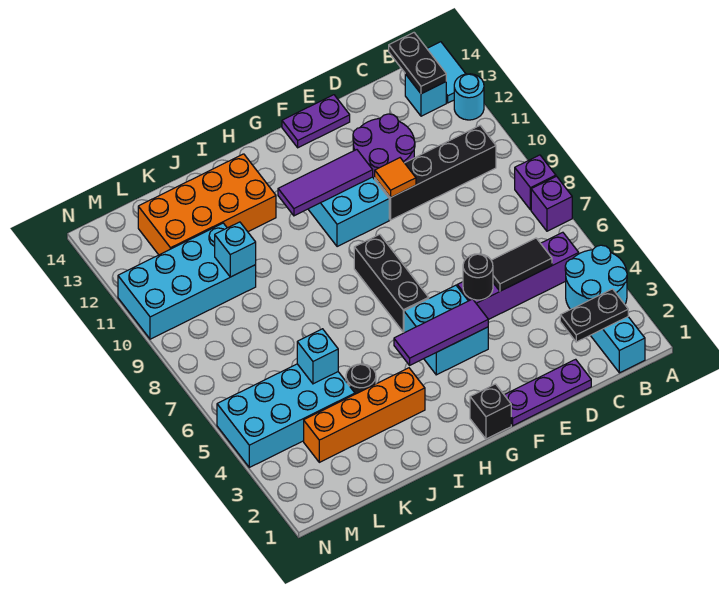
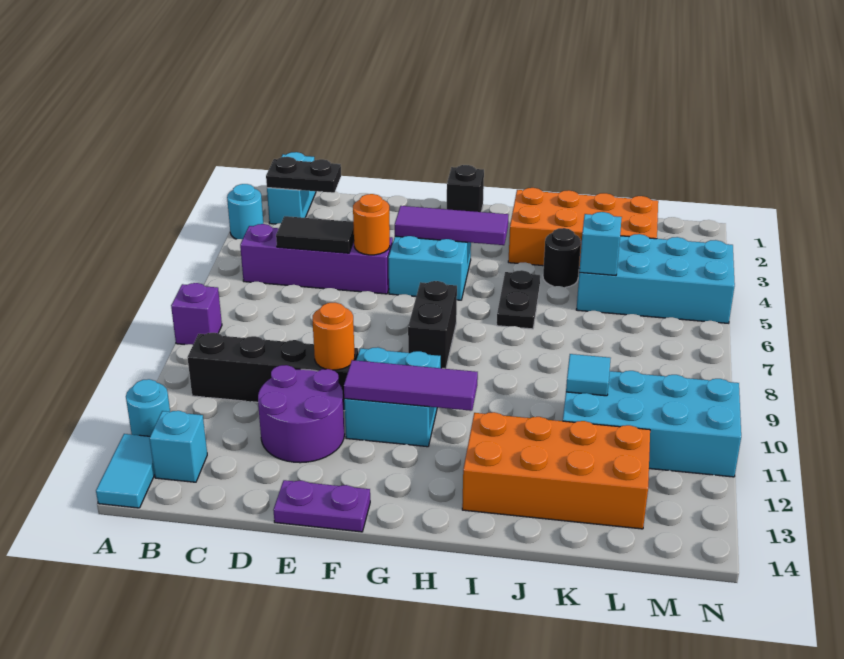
cyan 2x2 round brick [565,245,627,310] -> cyan 1x1 round brick [227,184,263,239]
purple 1x1 brick [531,176,572,231] -> none
black 1x2 plate [389,33,446,94] -> black 1x2 plate moved to [497,270,540,329]
purple 1x3 plate [505,359,591,426] -> none
black 1x1 round brick [463,254,493,300] -> orange 1x1 round brick [353,194,390,255]
orange 1x1 tile [375,158,416,198] -> orange 1x1 round brick [312,303,355,370]
black 1x3 brick [354,234,429,332] -> black 1x2 brick [408,281,457,369]
orange 1x4 brick [304,368,425,462] -> orange 2x4 brick [508,188,658,269]
cyan 1x1 brick [215,222,256,277] -> cyan 1x1 tile [566,354,611,396]

